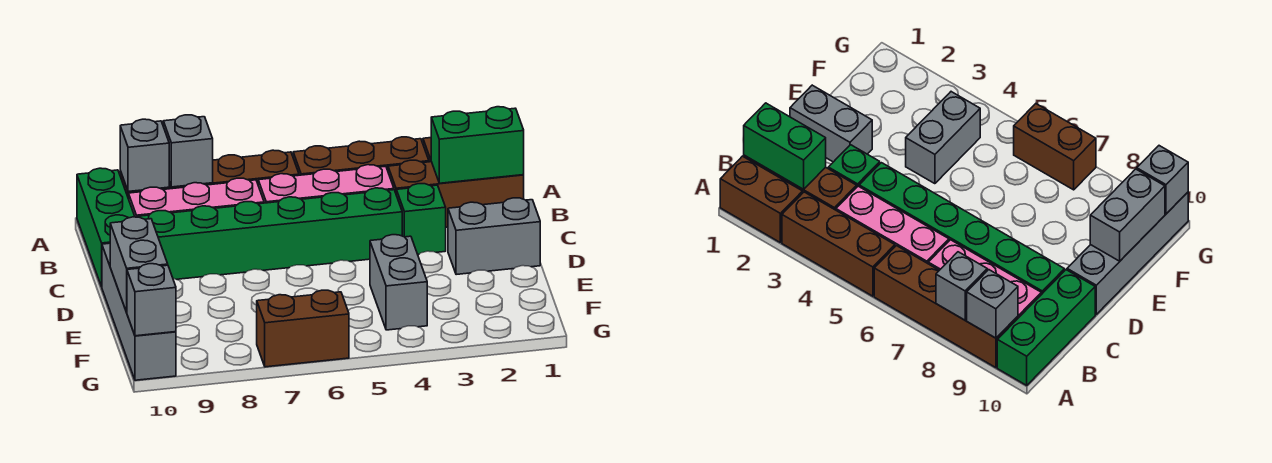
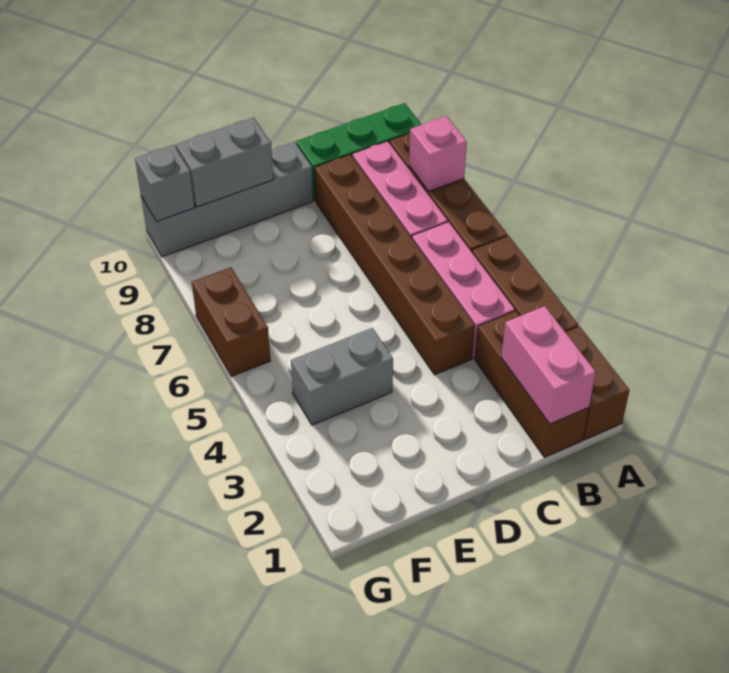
grey 1x1 brick [163,115,213,187] -> pink 1x1 brick [409,116,467,191]
grey 1x1 brick [120,119,169,192] -> none
green 1x2 brick [431,107,524,183] -> pink 1x2 brick [502,306,596,424]
green 1x1 brick [396,184,446,254] -> none
green 1x6 brick [137,188,402,279] -> brown 1x6 brick [315,154,475,375]
grey 1x2 brick [448,198,540,275] -> none

